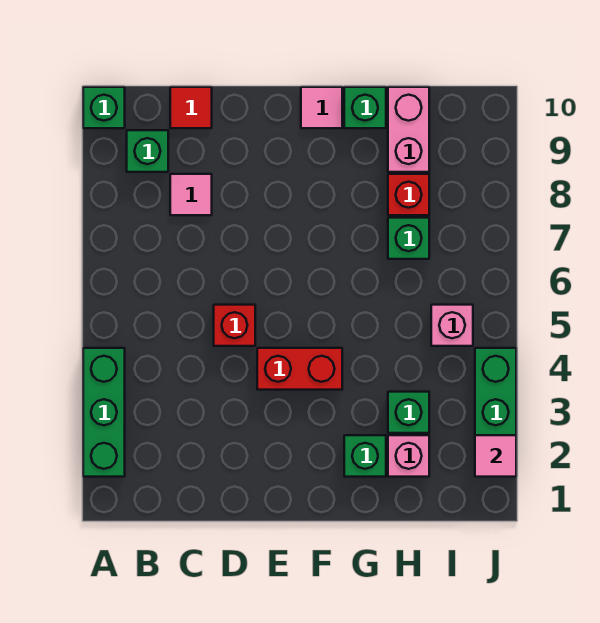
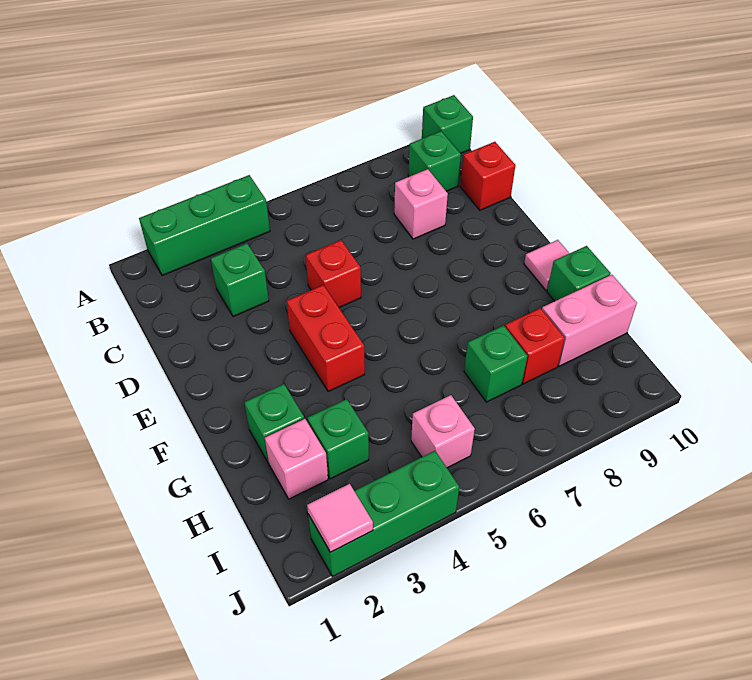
none -> green 1x1 brick [211,243,269,317]
pink 1x1 tile [170,174,212,215] -> pink 1x1 brick [394,169,448,239]
red 1x1 tile [170,87,212,128] -> red 1x1 brick [460,142,515,210]

